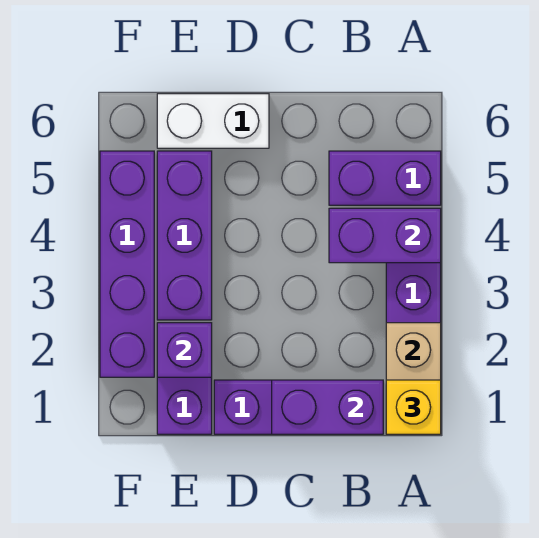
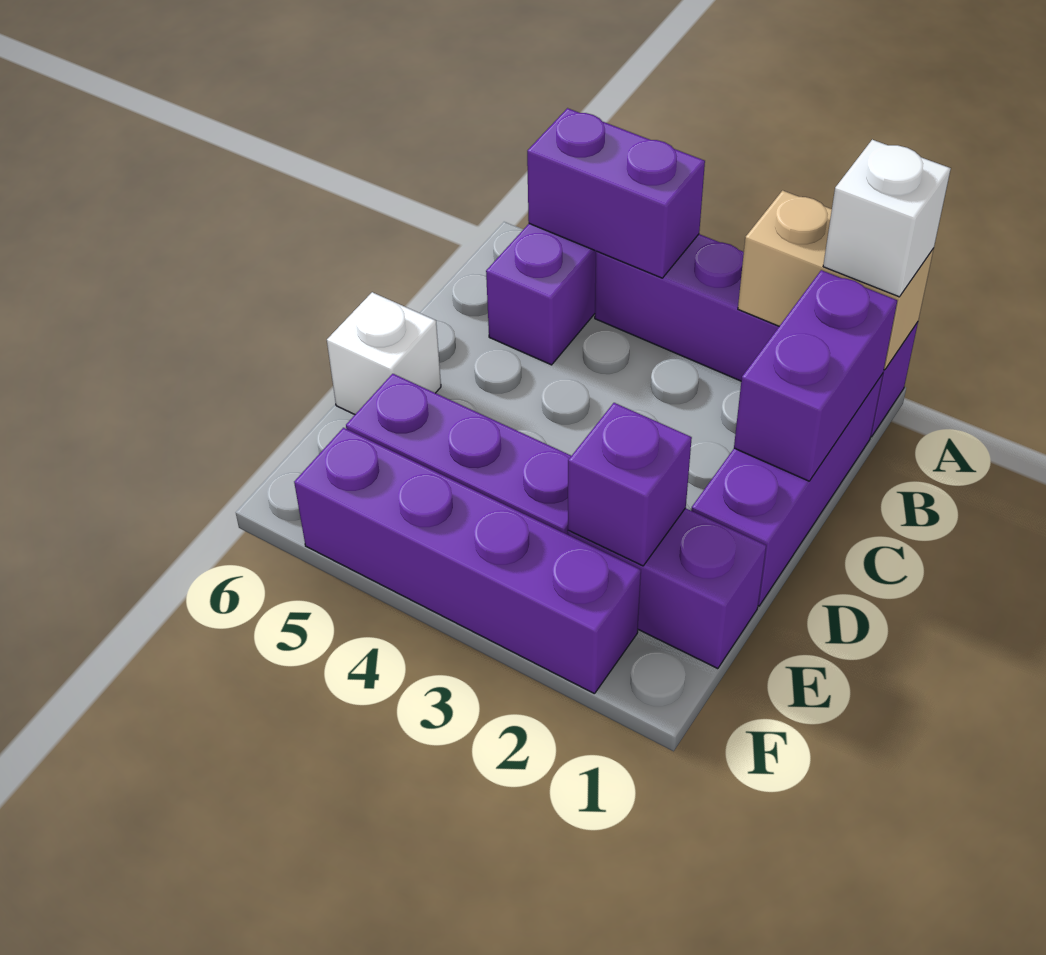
yellow 1x1 brick [386,380,441,434] -> white 1x1 brick [823,140,951,297]
purple 1x2 brick [329,208,441,263] -> purple 1x2 brick turned to [527,108,705,278]
white 1x2 brick [157,94,269,148] -> white 1x1 brick [327,292,441,414]

